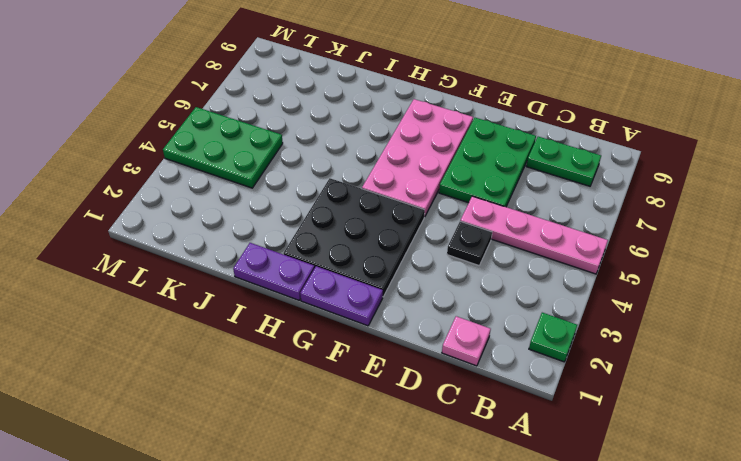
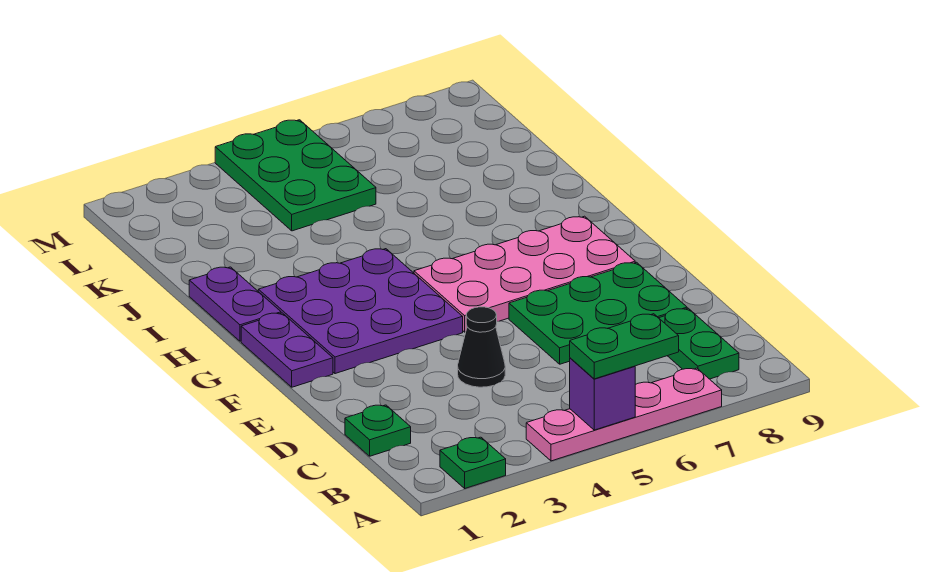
pink 1x4 plate [460,196,608,274] -> pink 1x4 plate turned to [526,368,722,461]
none -> purple 1x1 brick [570,358,635,430]
none -> green 1x2 plate [570,314,679,379]
pink 1x1 plate [442,316,491,366] -> green 1x1 plate [345,405,411,456]
black 1x1 plate [447,221,492,265] -> black 1x1 cone [458,307,505,387]
black 3x3 plate [283,178,425,297] -> purple 3x3 plate [258,249,463,374]

